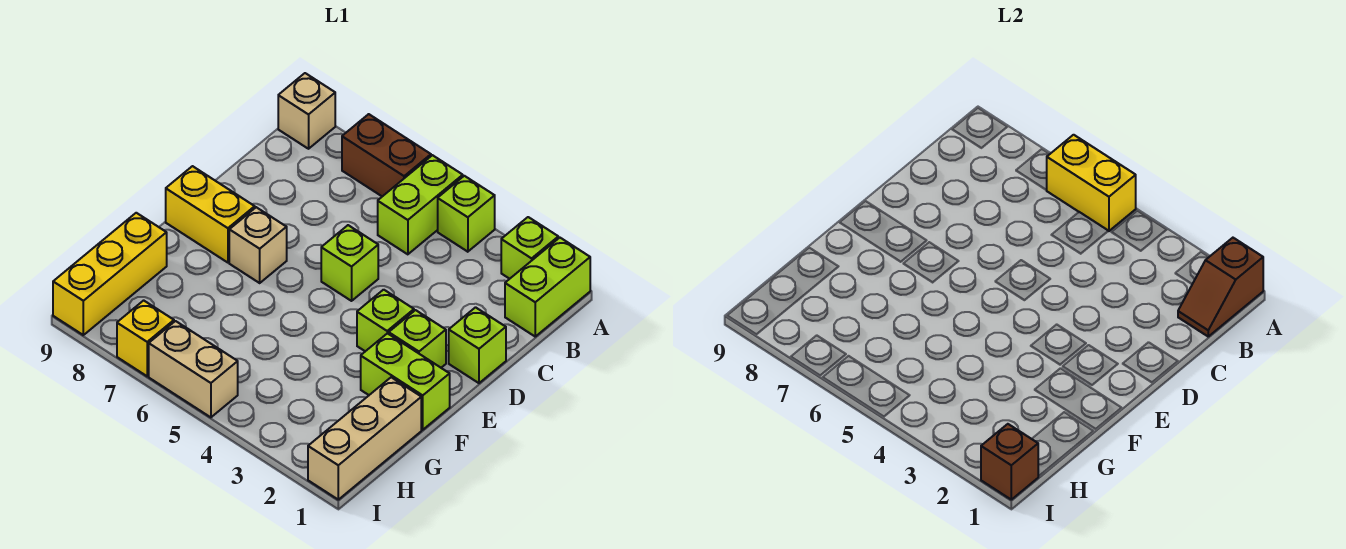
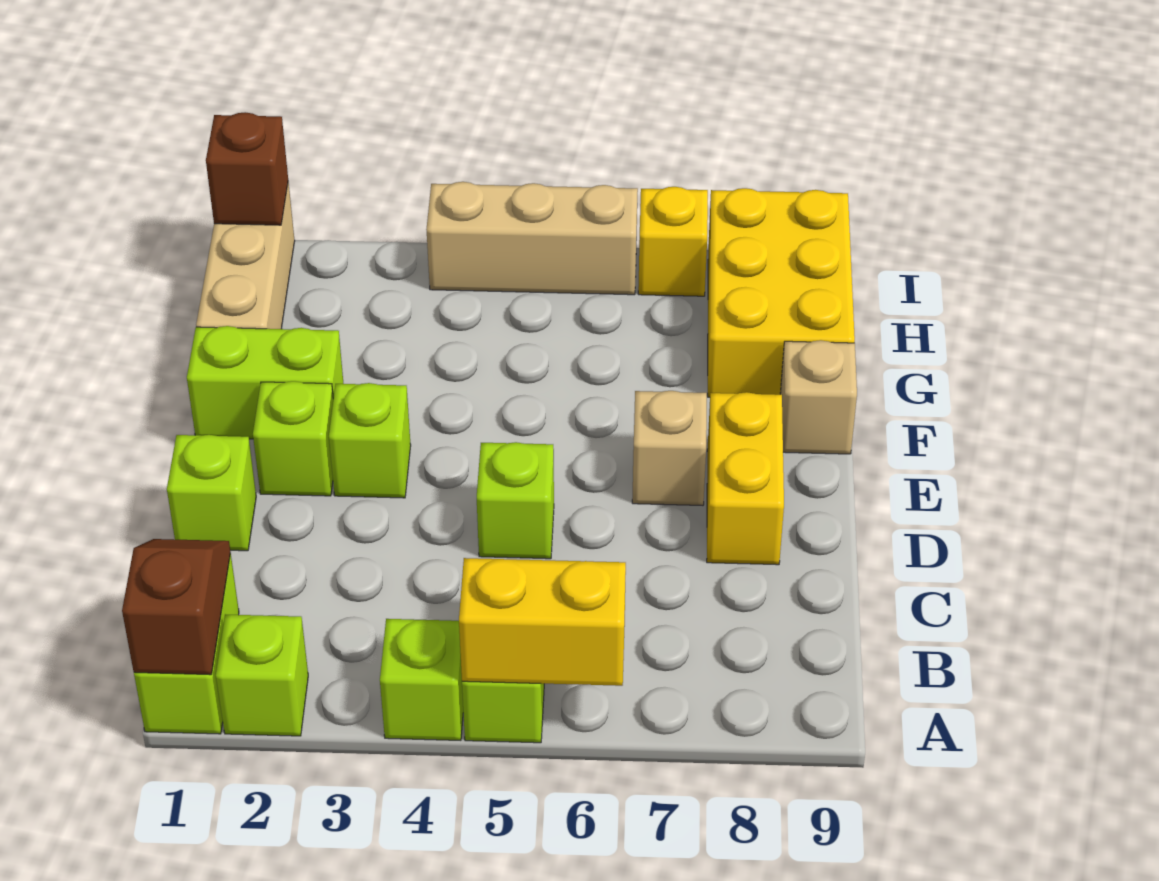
brown 1x2 brick [342,114,431,196] -> none
tan 1x1 brick [278,73,335,149] -> tan 1x1 brick moved to [780,340,857,454]
yellow 1x2 brick [166,166,255,263] -> yellow 1x2 brick turned to [707,392,784,565]
yellow 1x3 brick [53,213,167,335] -> yellow 2x3 brick [708,188,855,397]
tan 1x2 brick [149,321,238,417] -> tan 1x3 brick [426,182,638,295]

